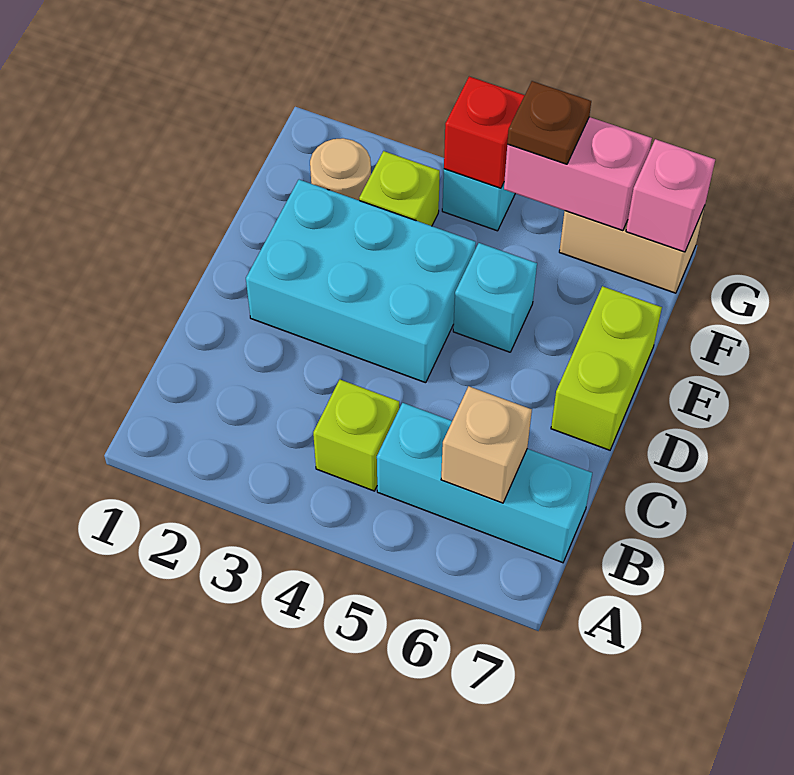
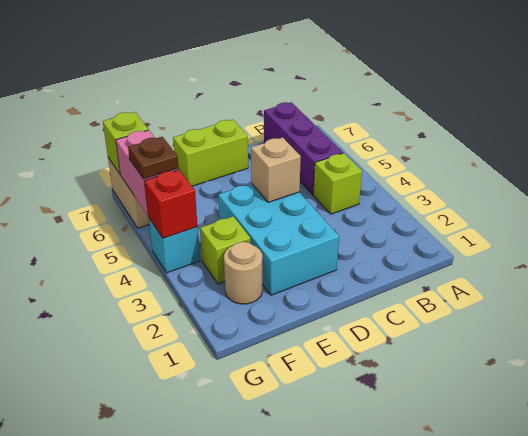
cyan 1x3 brick [377,403,592,563] -> purple 1x3 brick [264,102,343,195]
tan 1x1 brick [441,386,532,503] -> tan 1x1 brick moved to [251,137,301,202]
cyan 1x1 brick [453,243,537,352] -> none
pink 1x1 brick [626,139,715,252] -> lime 1x1 brick [103,112,148,174]

